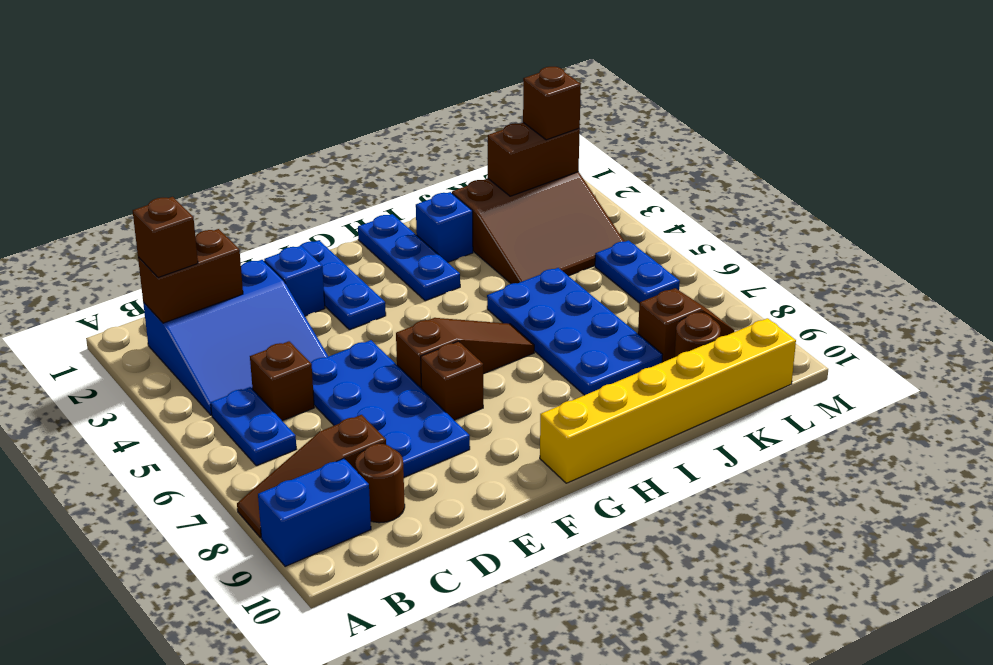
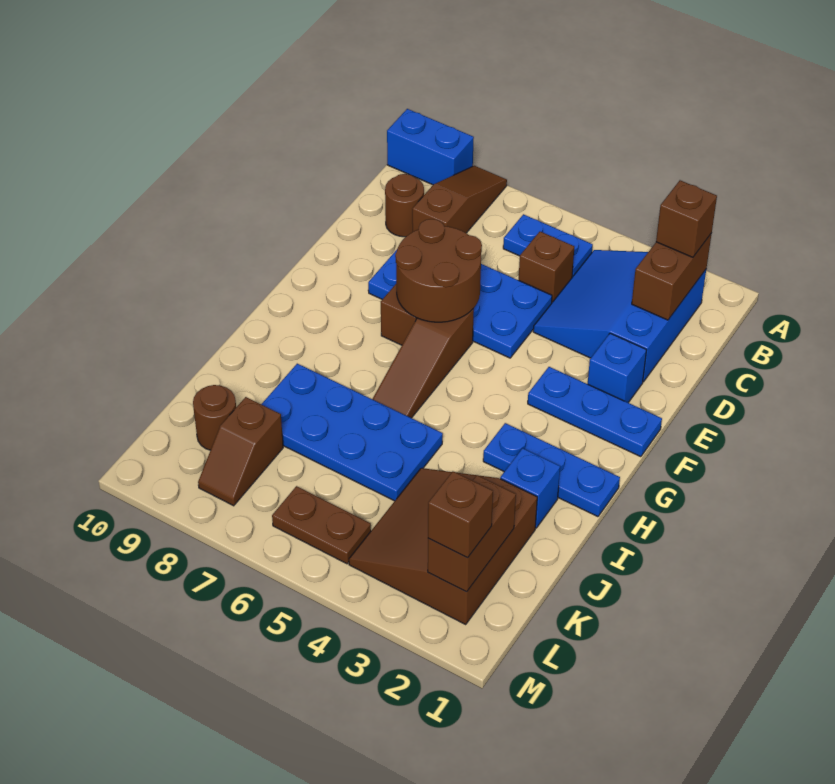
blue 1x2 brick [258,459,371,566] -> blue 1x2 brick turned to [387,109,474,185]
none -> brown 2x2 round brick [395,219,482,322]
yellow 1x6 brick [540,318,796,483] -> none
blue 1x2 plate [595,241,680,303] -> brown 1x2 plate [272,486,371,564]

